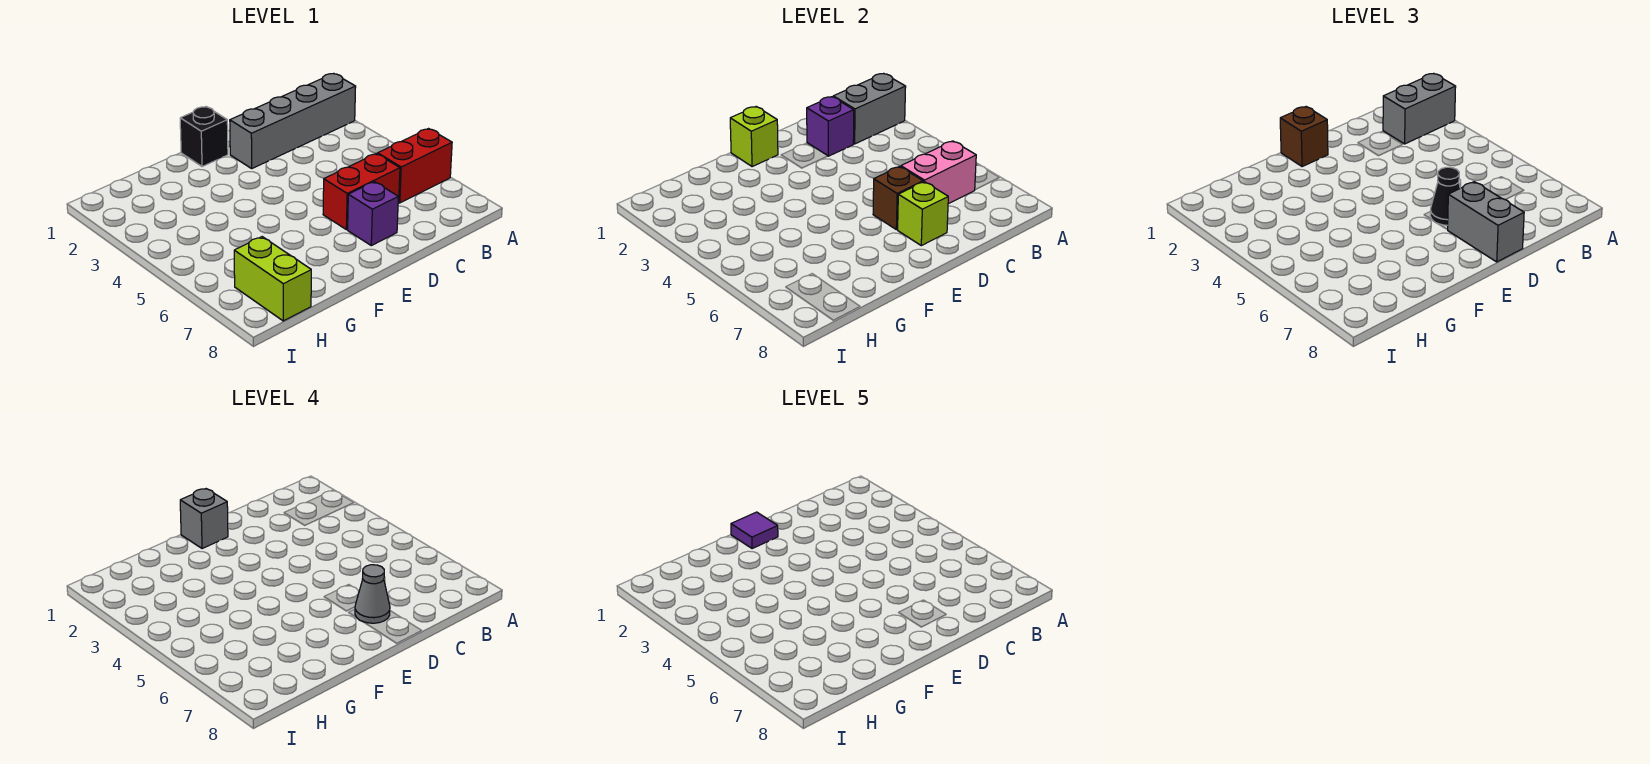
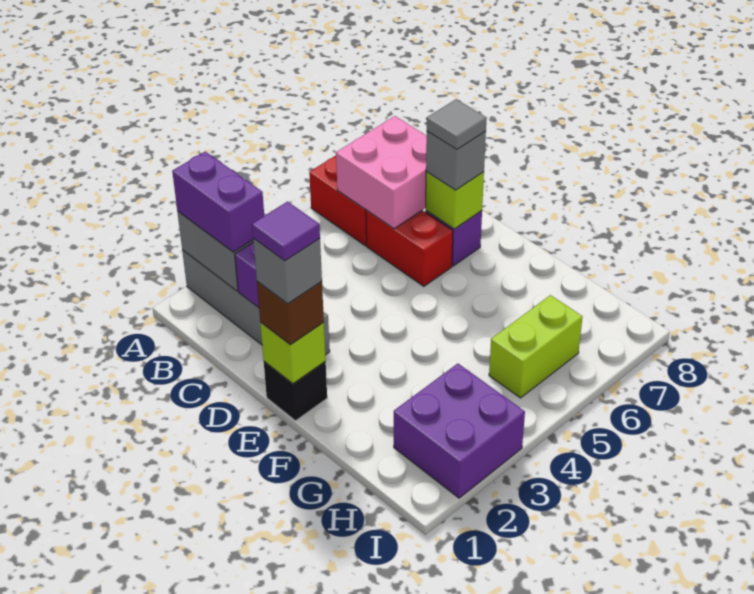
grey 1x2 brick [1383,74,1456,144] -> purple 1x2 brick [172,152,264,252]
pink 1x2 brick [901,141,976,204] -> pink 2x2 brick [336,116,427,229]
brown 1x1 brick [873,166,923,230] -> none
black 1x1 cone [1430,167,1460,225] -> none
grey 1x2 brick [1447,182,1524,262] -> grey 1x1 brick [426,131,486,190]
grey 1x1 cone [355,565,390,623] -> grey 1x1 tile [427,99,487,149]
none -> purple 2x2 brick [394,364,525,498]
lime 1x2 brick [234,237,311,321] -> lime 1x2 brick moved to [489,295,583,398]

